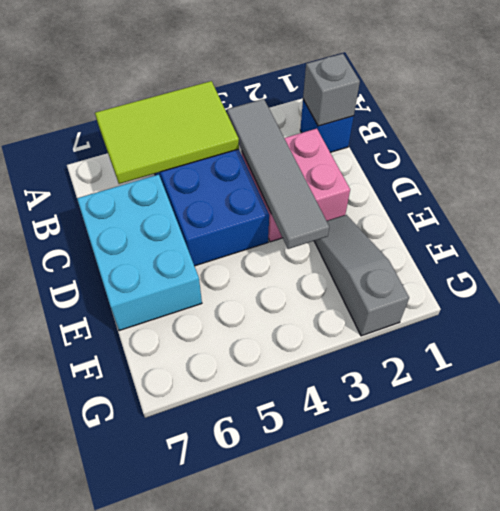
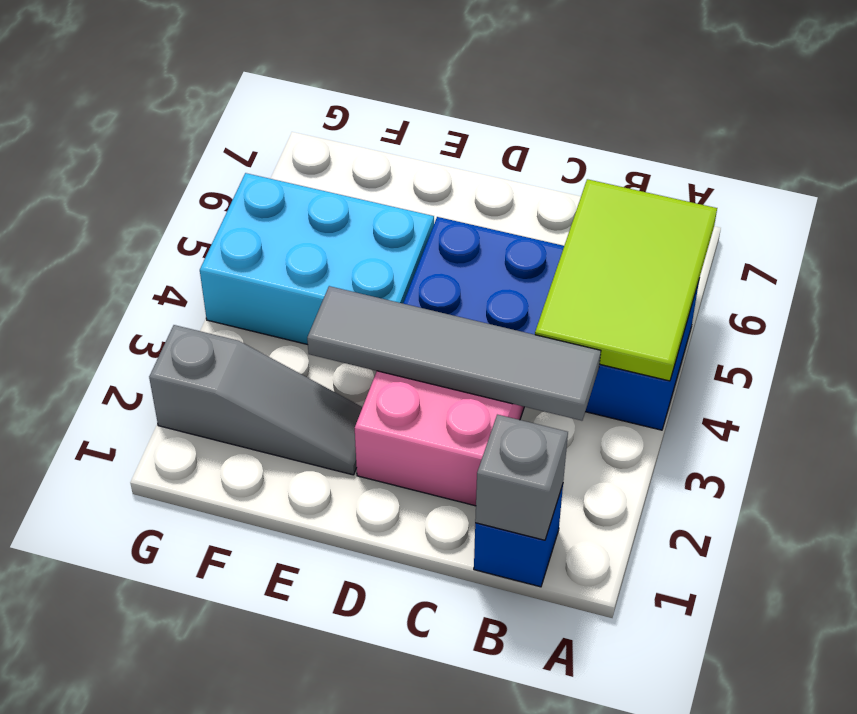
cyan 2x3 brick [77,175,202,331] -> cyan 2x3 brick moved to [200,173,434,345]

